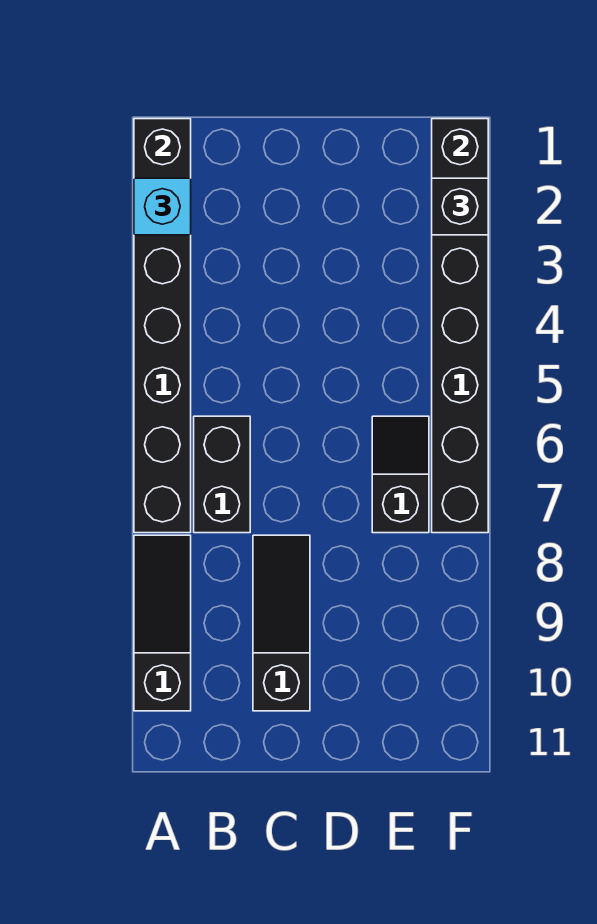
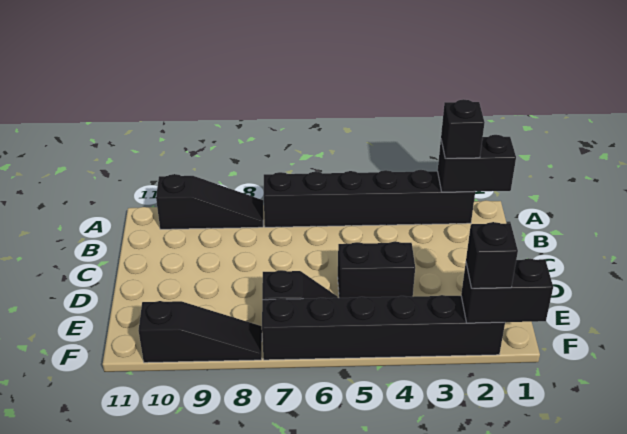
cyan 1x1 brick [134,178,191,235] -> black 1x1 brick [441,99,485,158]
black 1x2 brick [194,416,250,533] -> black 1x2 brick moved to [338,242,415,298]
black 1x3 slope [253,535,310,711] -> black 1x3 slope moved to [139,301,262,363]

